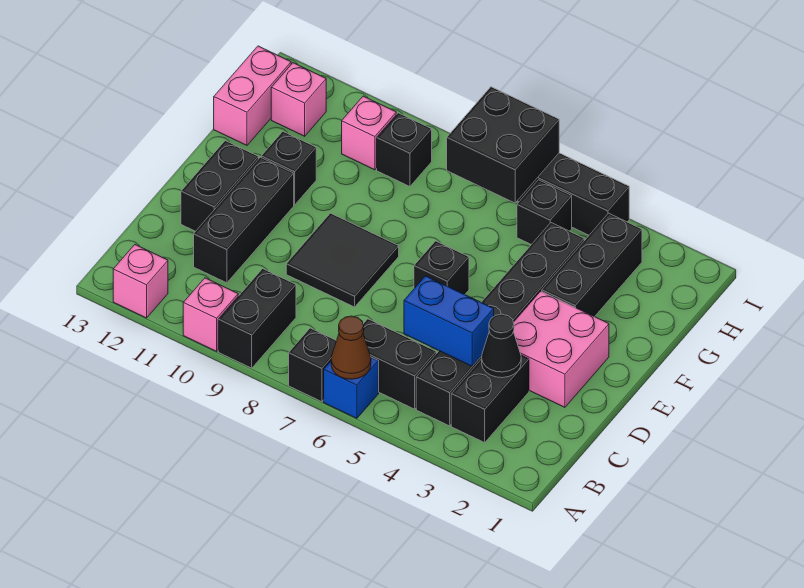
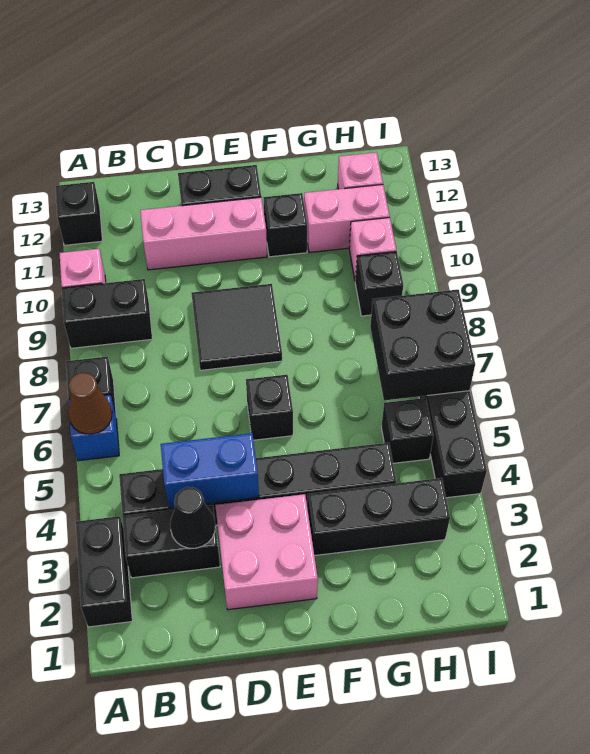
pink 1x1 brick [113,245,168,318] -> black 1x1 brick [55,182,102,245]
black 1x2 brick [363,319,436,409] -> black 1x2 brick moved to [76,516,132,627]
blue 1x2 brick [404,276,494,366] -> blue 1x2 brick turned to [161,433,259,508]
black 1x3 brick [194,157,294,283] -> pink 1x3 brick [140,197,267,270]
pink 1x2 brick [214,46,291,145] -> pink 1x2 brick moved to [304,185,390,253]

